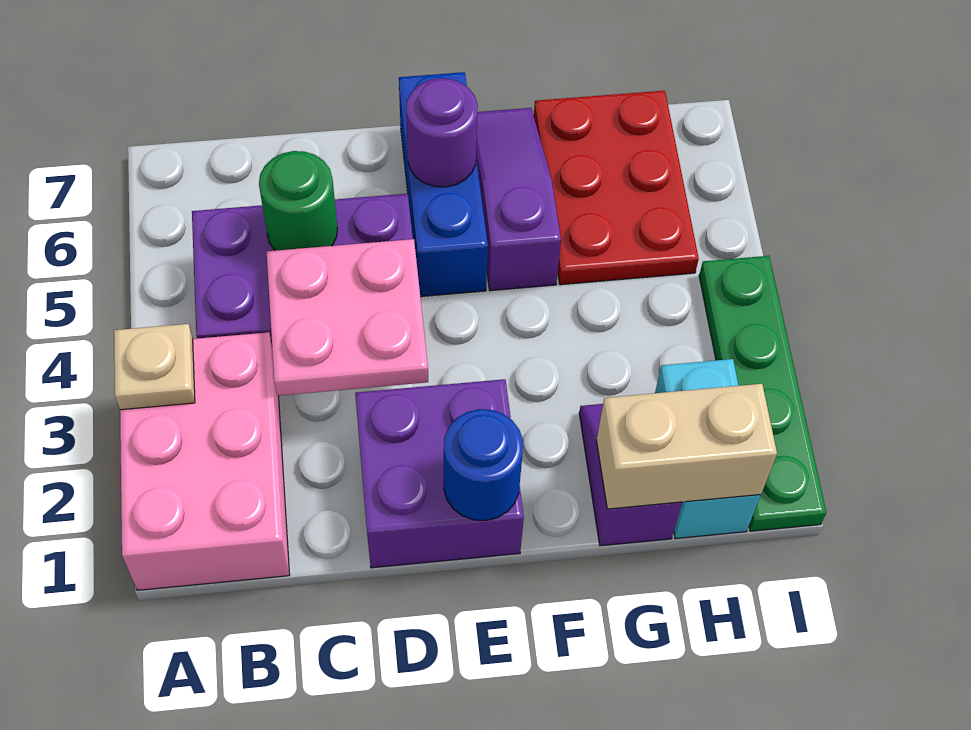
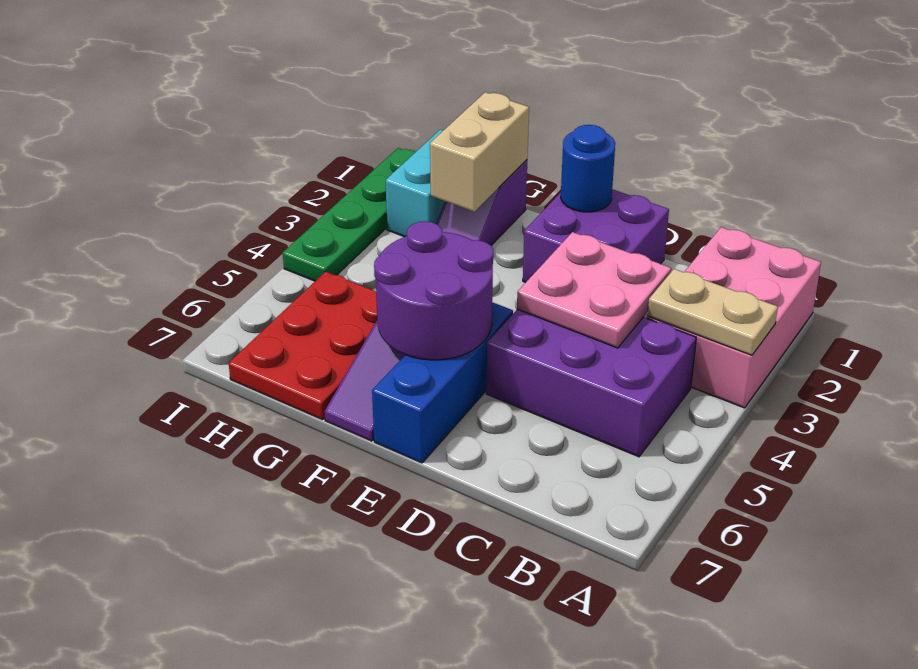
tan 1x1 plate [114,324,195,410] -> tan 1x2 plate [647,269,778,355]
green 1x1 round brick [259,151,337,251] -> none
purple 1x1 round brick [406,78,478,187] -> purple 2x2 round brick [374,221,493,360]
tan 1x2 brick [596,384,777,509] -> tan 1x2 brick turned to [430,92,529,212]

